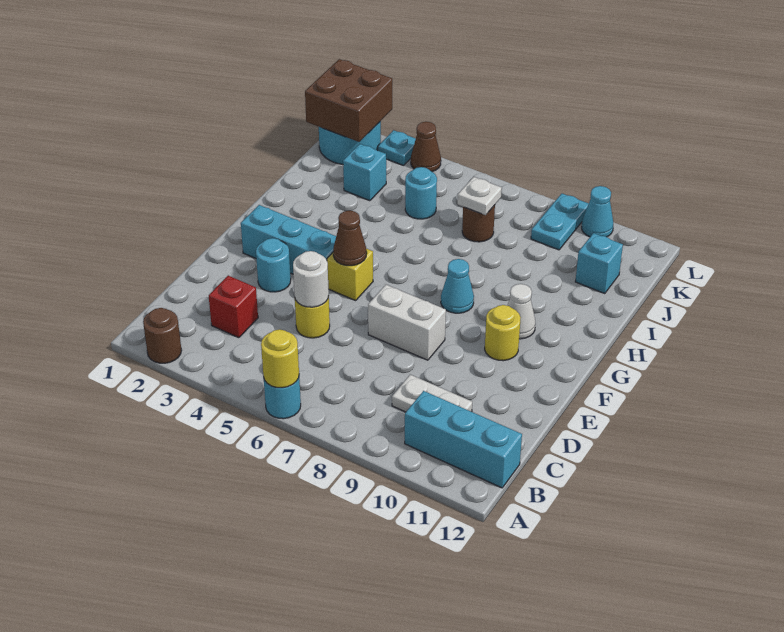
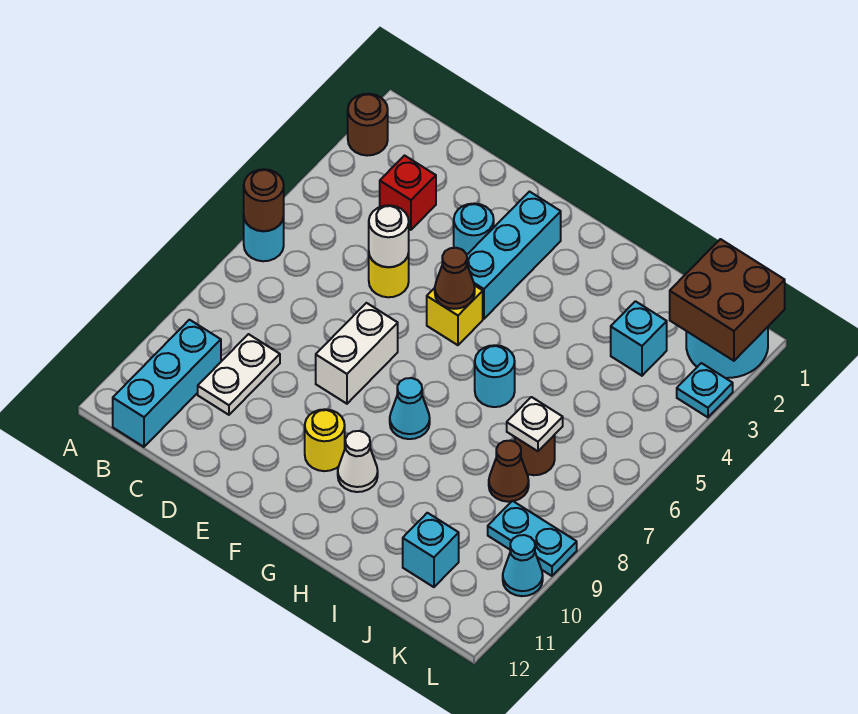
yellow 1x1 round brick [261,329,299,388] -> brown 1x1 round brick [244,169,284,231]
cyan 1x1 round brick [405,167,437,219] -> cyan 1x1 round brick moved to [475,345,515,407]
brown 1x1 cone [411,122,441,172] -> brown 1x1 cone moved to [489,440,529,502]

